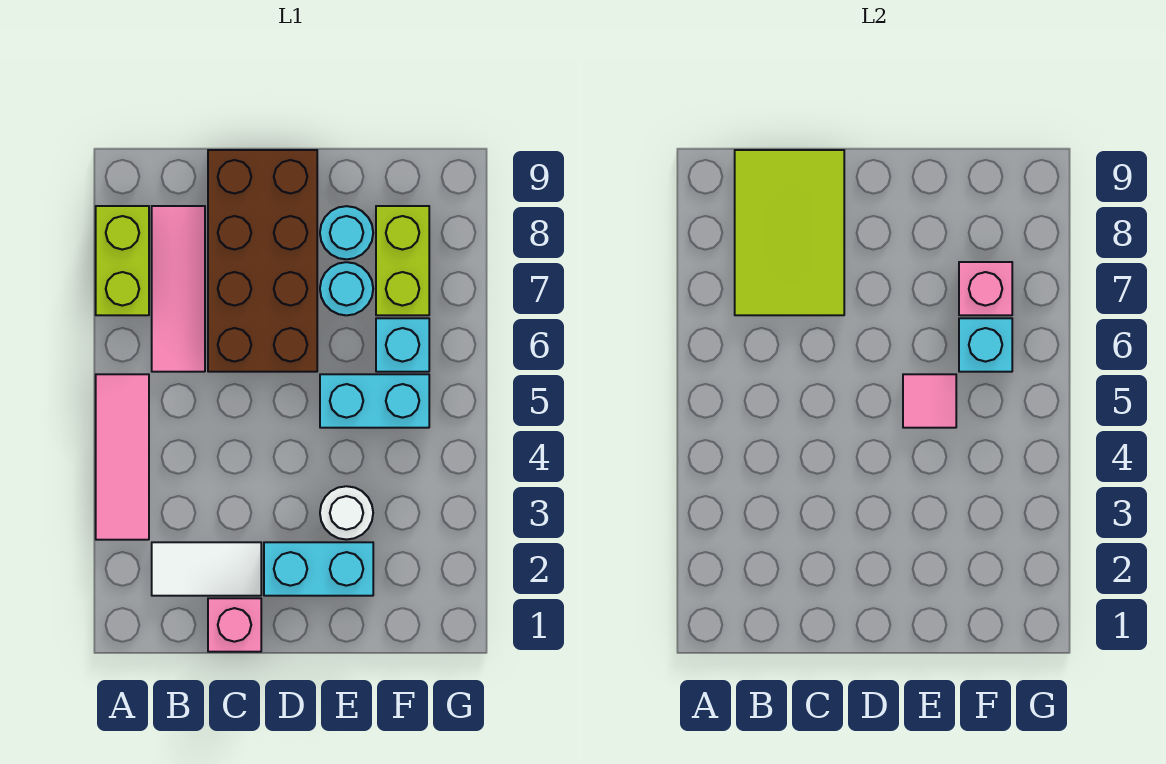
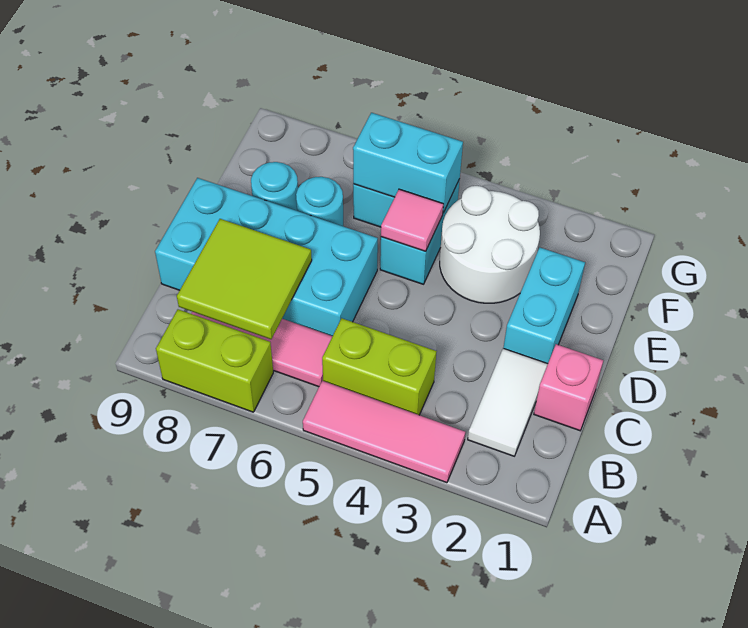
lime 2x3 tile [735,150,844,315] -> lime 2x2 tile [177,219,312,339]
brown 2x4 brick [208,150,317,372] -> cyan 2x4 brick [155,178,378,336]
white 1x1 round brick [320,486,373,540] -> white 2x2 round brick [440,186,540,303]
cyan 1x1 brick [959,318,1012,372] -> cyan 1x2 brick [353,113,463,213]
lime 1x2 brick [376,206,429,315] -> lime 1x2 brick moved to [322,318,437,415]
pink 1x1 brick [959,262,1012,315] -> none

